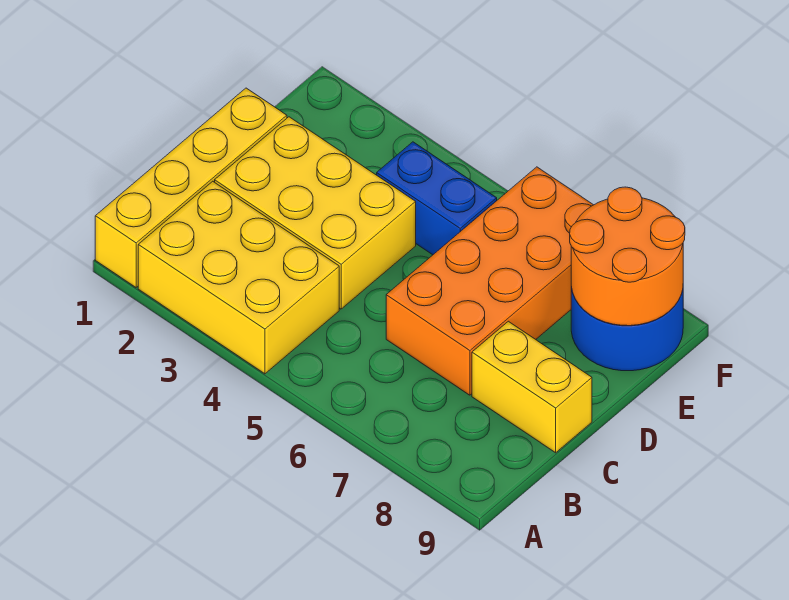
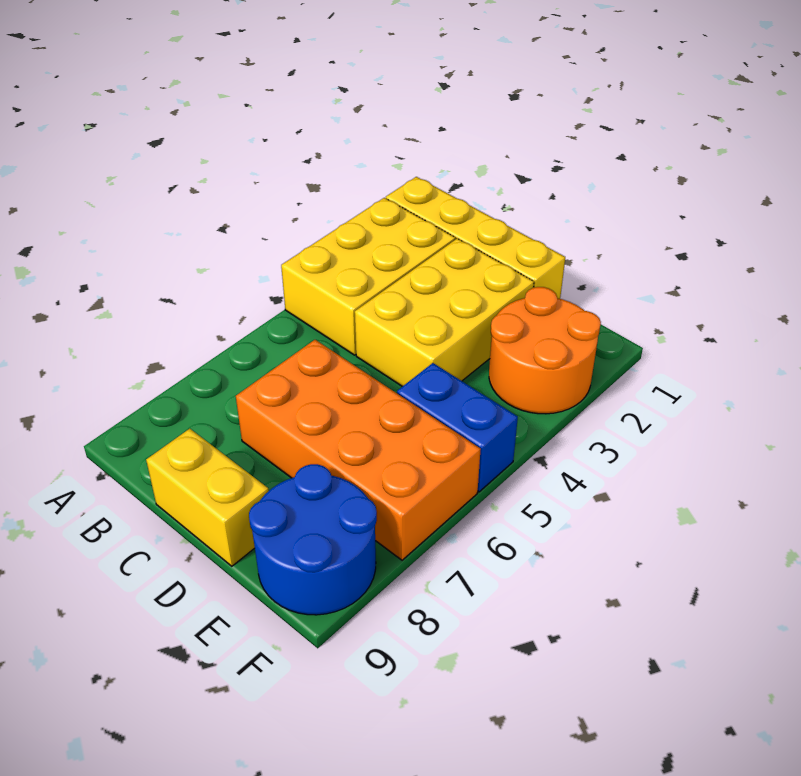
yellow 1x2 brick [472,321,592,453] -> yellow 1x2 brick turned to [146,429,269,566]
blue 1x2 brick [377,142,497,255] -> blue 1x2 brick turned to [397,363,518,492]
orange 2x2 round brick [570,187,685,326] -> orange 2x2 round brick moved to [489,287,601,414]

